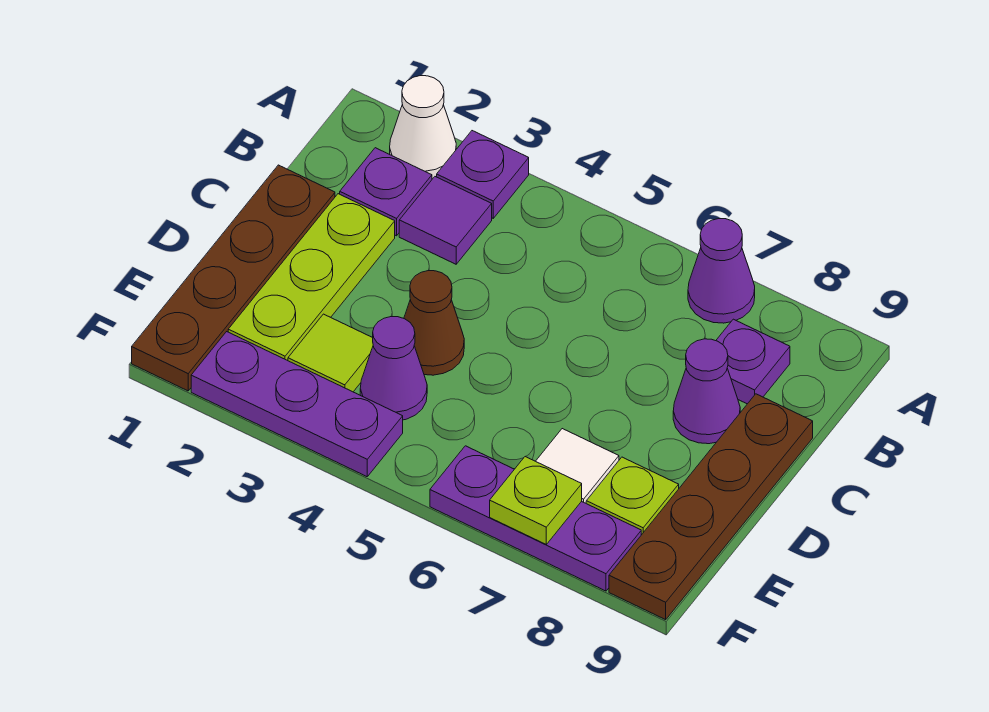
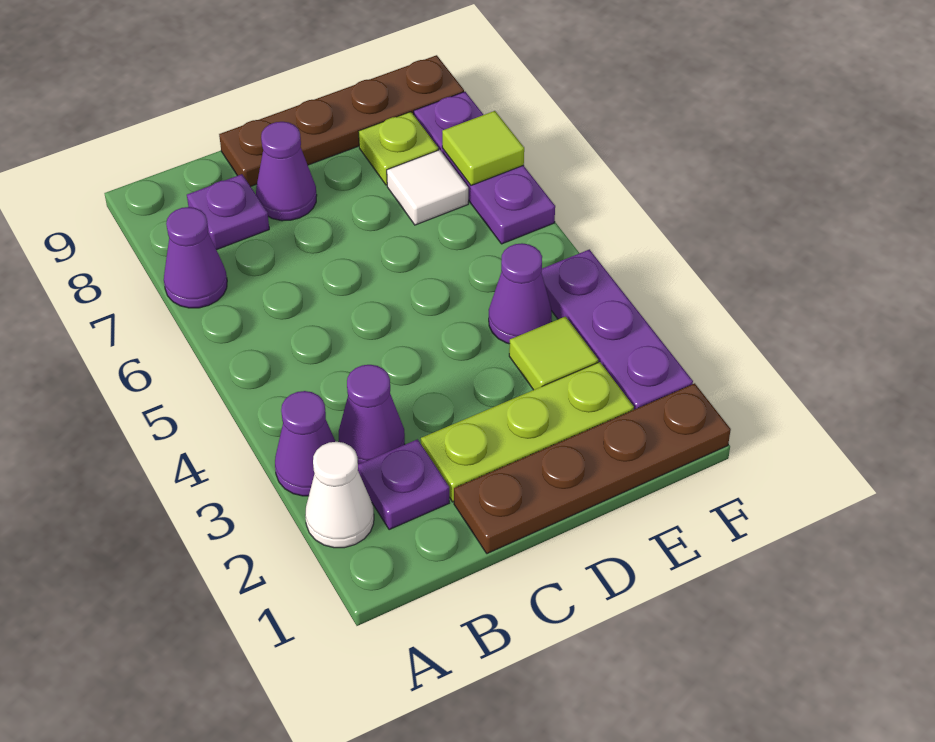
purple 1x1 plate [437,131,529,218] -> purple 1x1 cone [275,391,336,496]
purple 1x1 tile [399,177,492,264] -> purple 1x1 cone [339,365,405,464]
brown 1x1 cone [404,271,464,375] -> none
lime 1x1 plate [490,457,582,544] -> lime 1x1 tile [442,111,524,185]

